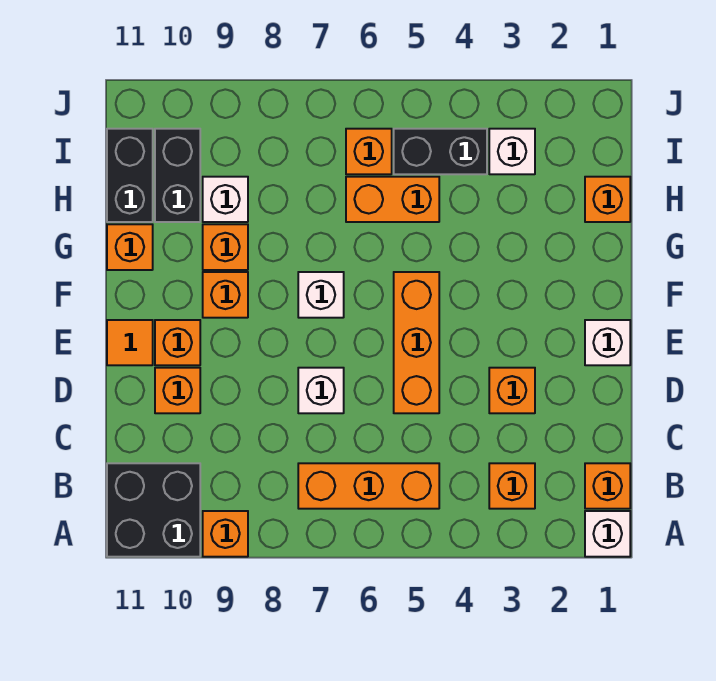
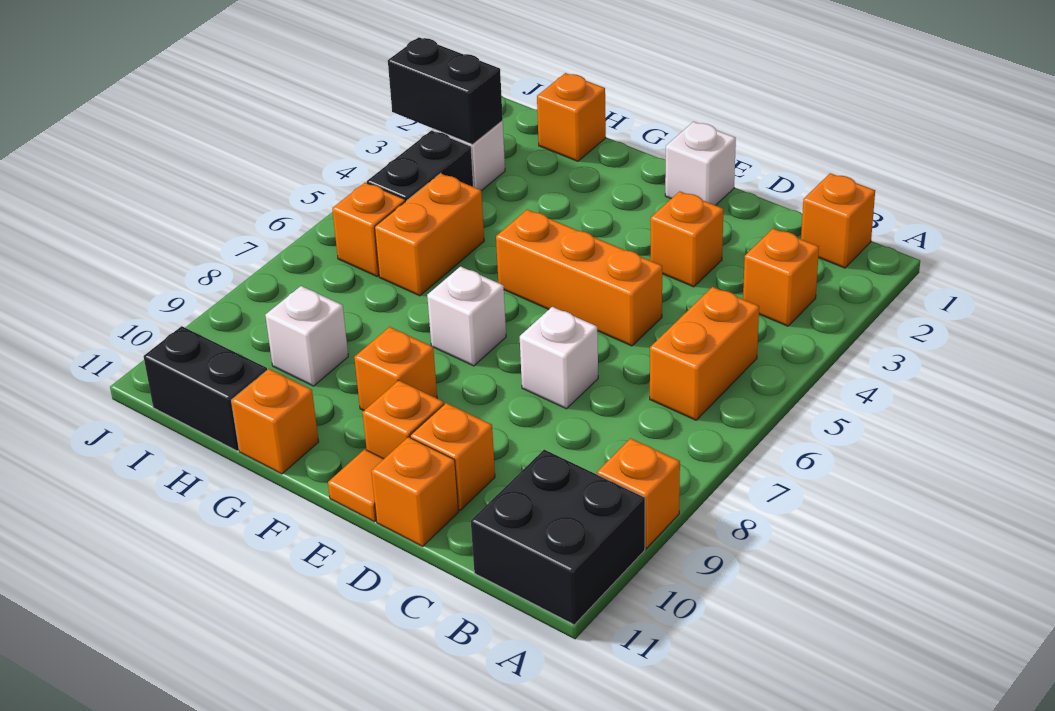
white 1x1 brick [585,511,630,557] -> none
orange 1x3 brick [298,463,439,509] -> orange 1x2 brick [650,287,759,420]
orange 1x1 brick [203,224,248,270] -> orange 1x1 brick moved to [371,437,459,546]
black 1x2 brick [155,129,200,222] -> black 1x2 brick moved to [388,37,503,144]

